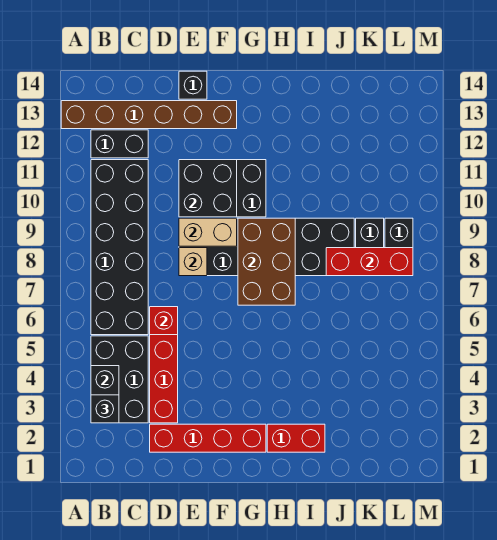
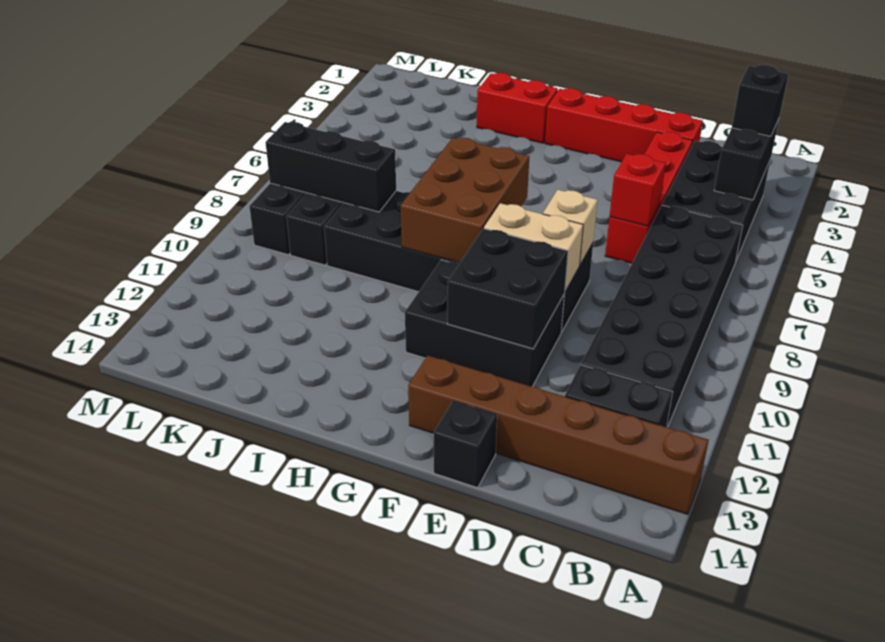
red 1x3 brick [326,248,413,276] -> black 1x3 brick [265,122,396,212]

